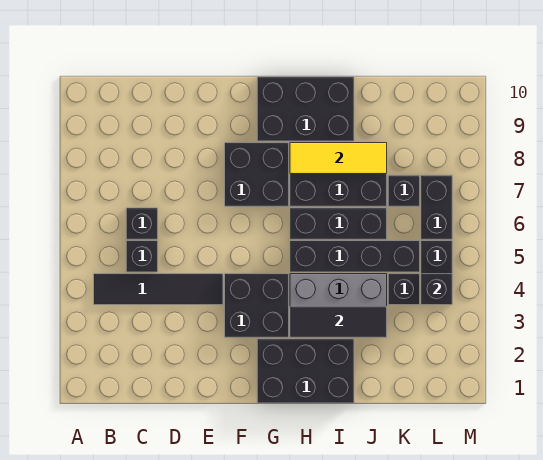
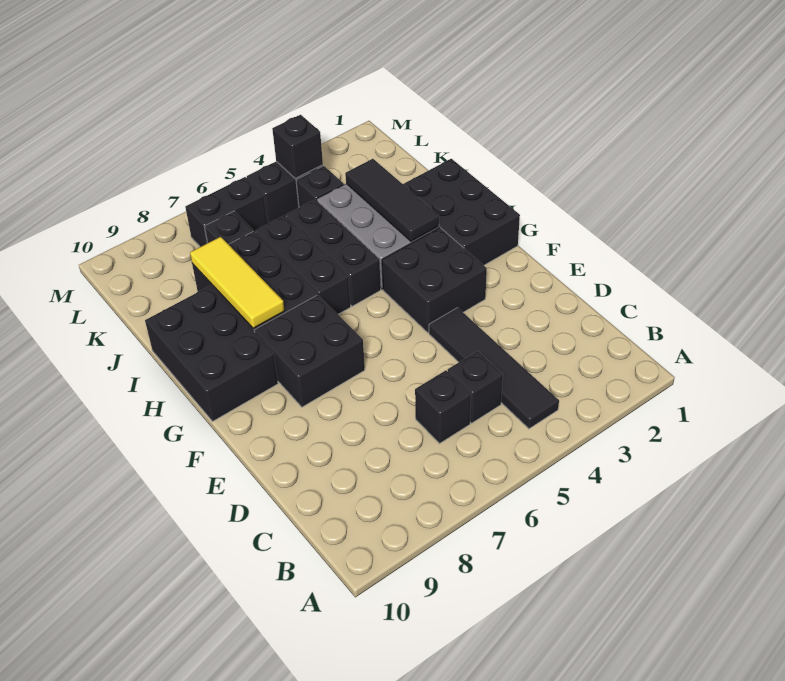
black 1x4 brick [290,241,420,272] -> black 1x3 brick [286,200,381,306]

